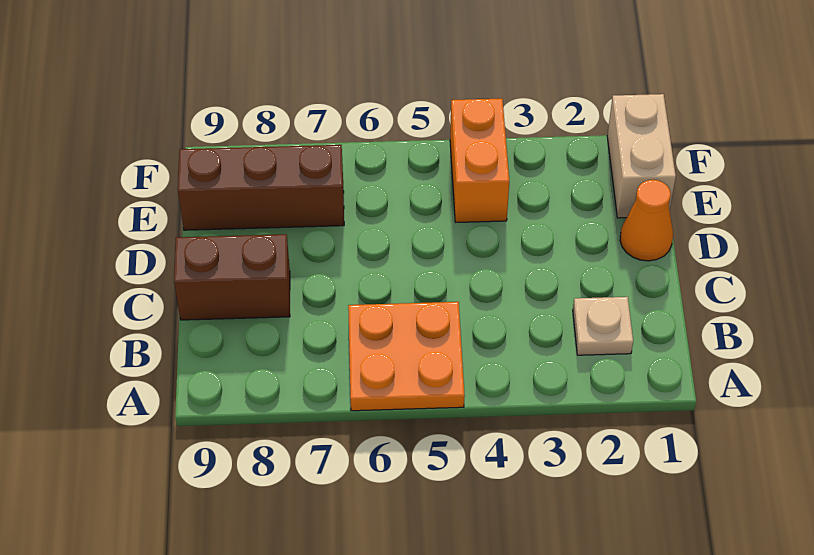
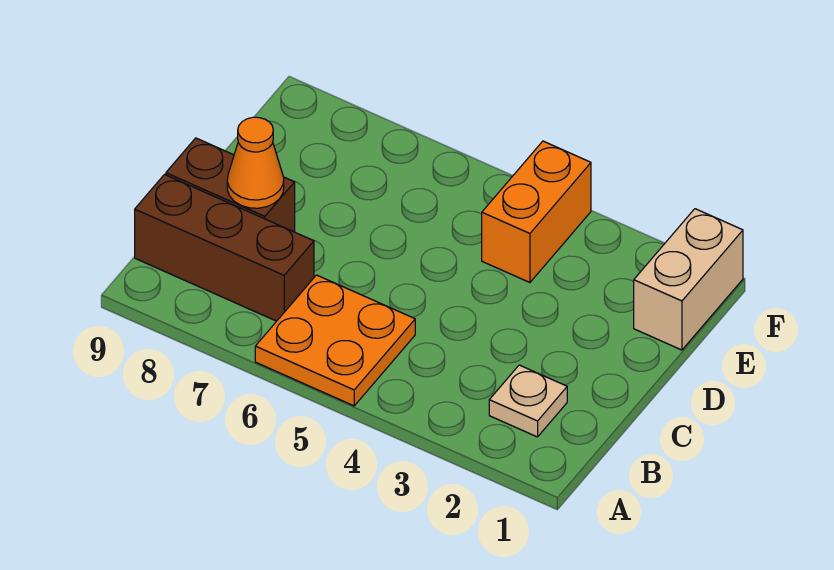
orange 1x1 cone [620,180,673,261] -> orange 1x1 cone moved to [227,117,284,208]
brown 1x3 brick [178,145,344,230] -> brown 1x3 brick moved to [135,175,314,321]

